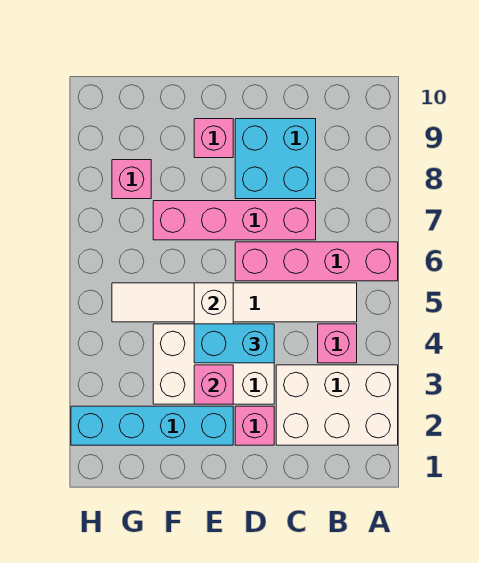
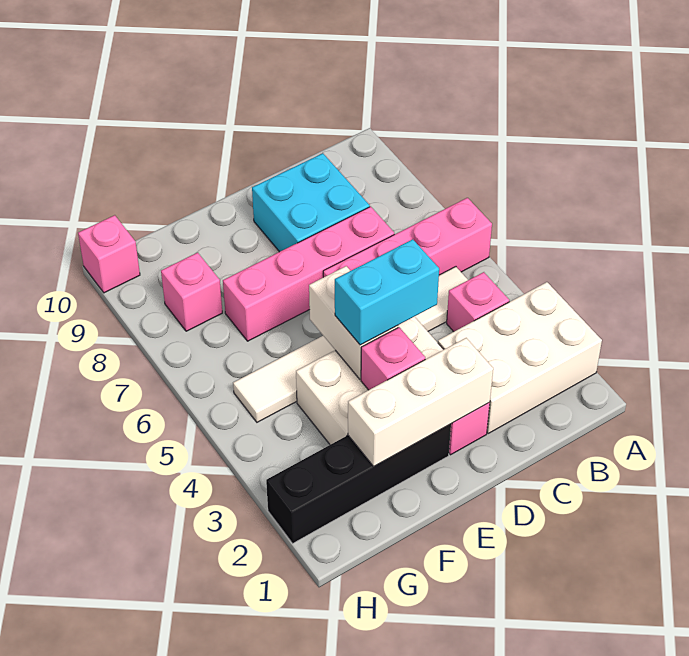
none -> white 1x3 brick [348,338,493,466]
cyan 1x4 brick [71,406,233,445] -> black 1x4 brick [266,424,451,543]
pink 1x1 brick [194,119,233,158] -> pink 1x1 brick moved to [78,215,140,293]

